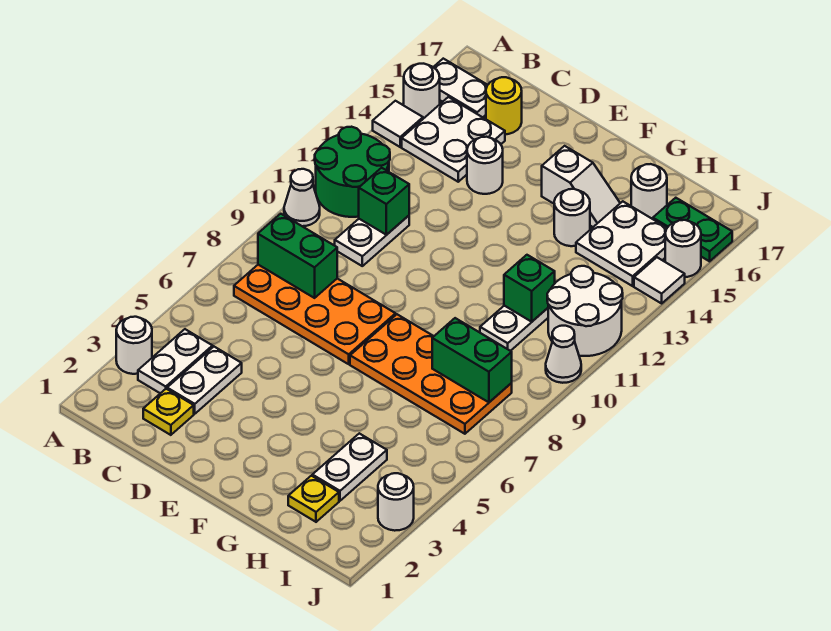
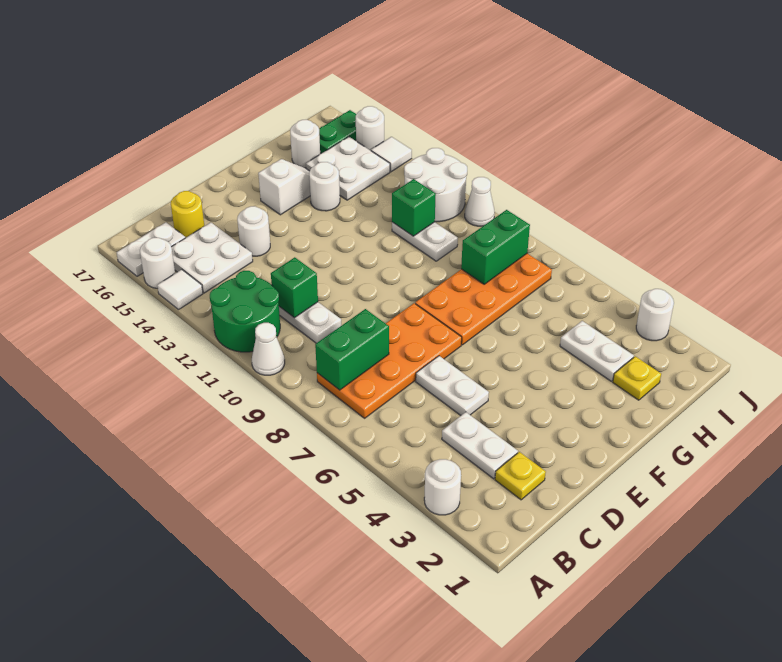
white 1x2 plate [138,329,213,393] -> white 1x2 plate moved to [416,356,489,415]

